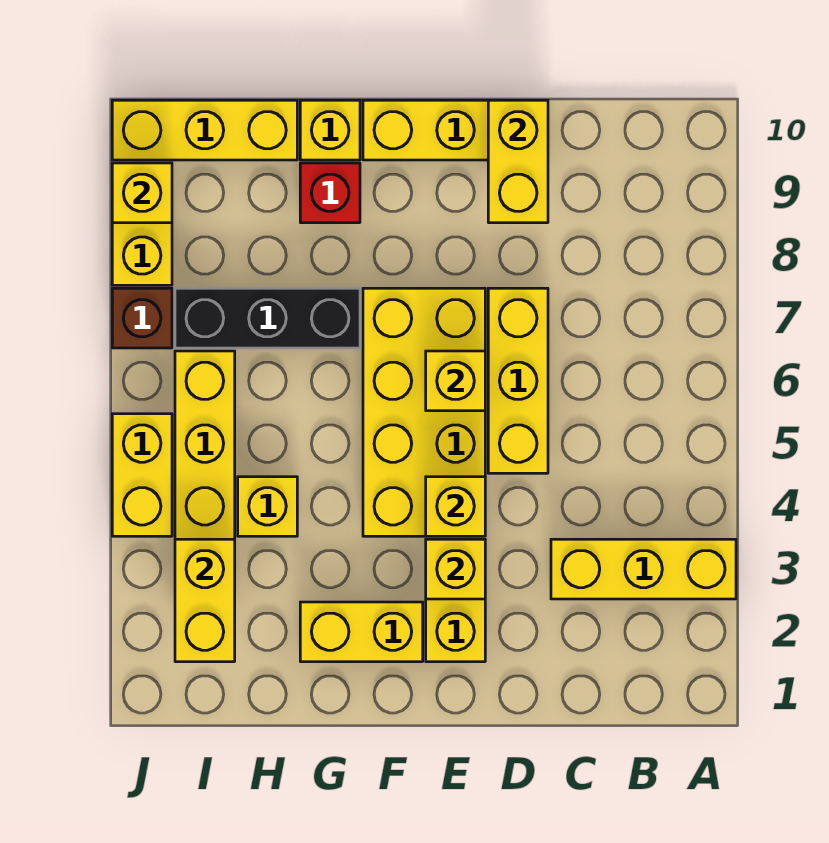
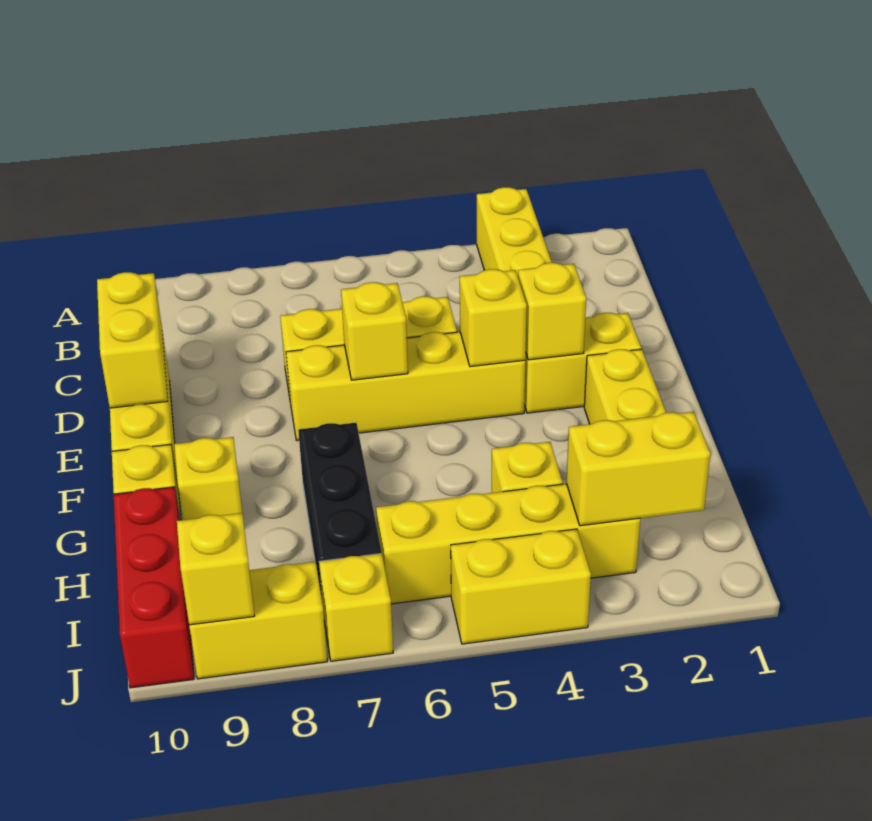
yellow 1x2 brick [488,100,548,223] -> yellow 1x2 brick turned to [97,272,168,408]
yellow 2x4 brick [363,288,485,536] -> yellow 1x4 brick [286,332,525,440]
red 1x1 brick [300,163,360,223] -> yellow 1x1 brick [174,437,242,520]
yellow 1x3 brick [112,100,297,160] -> red 1x3 brick [114,487,194,688]
brown 1x1 brick [112,288,172,348] -> yellow 1x1 brick [319,554,393,661]

